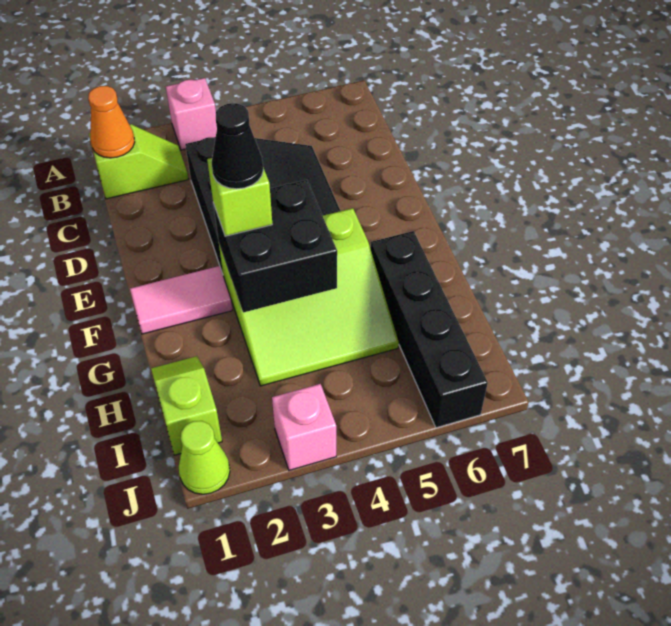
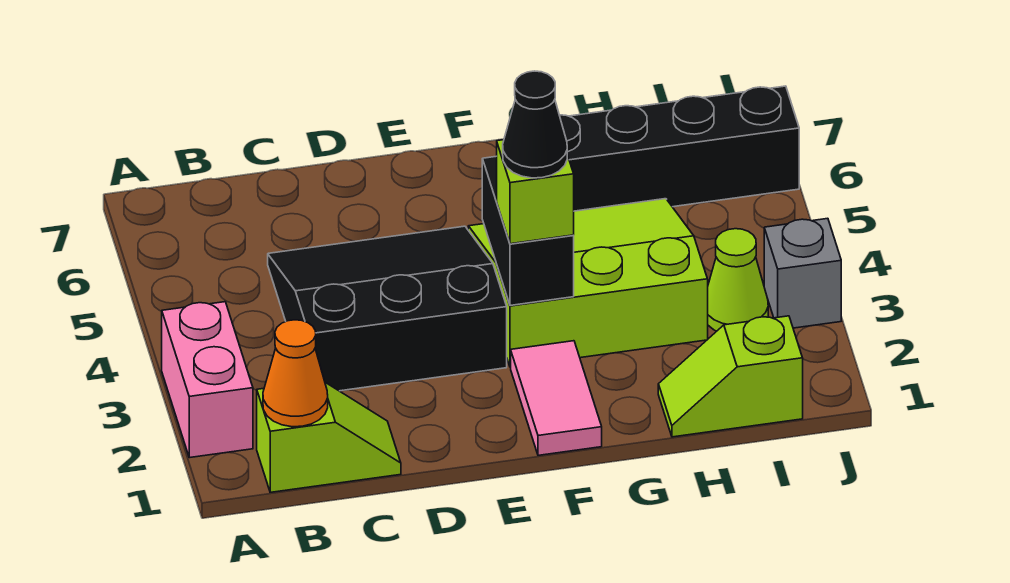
pink 1x1 brick [166,78,217,150] -> pink 1x2 brick [162,302,253,458]
lime 1x2 slope [89,124,188,199] -> lime 1x2 slope turned to [257,382,401,492]
lime 3x3 slope [219,208,399,386] -> lime 3x3 slope turned to [468,199,708,367]
black 2x2 brick [213,180,337,313] -> black 1x2 brick [482,156,574,305]
lime 1x1 cone [179,421,230,494] -> lime 1x1 cone moved to [708,229,768,331]
pink 1x1 brick [272,384,336,470] -> grey 1x1 brick [764,218,841,328]

